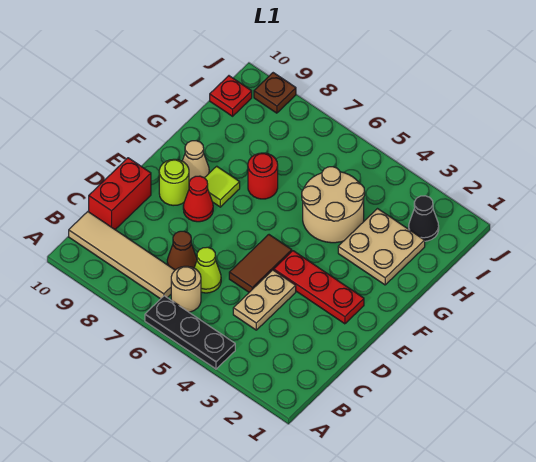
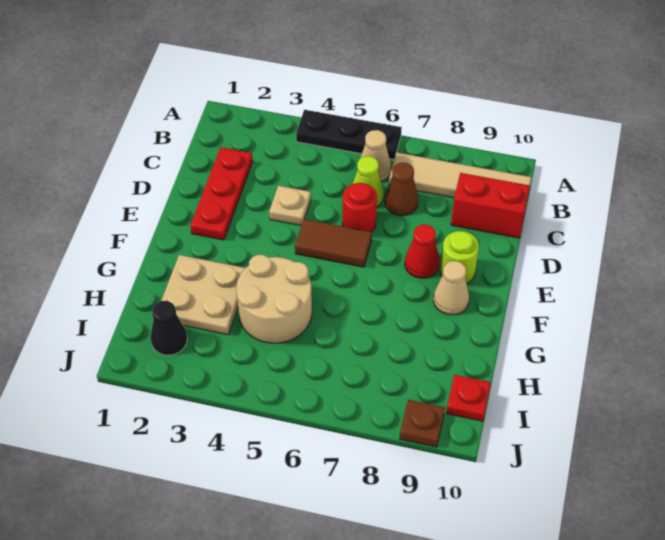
tan 1x1 round brick [171,266,201,312] -> tan 1x1 cone [361,130,391,182]
tan 1x2 plate [233,270,296,330] -> tan 1x1 plate [269,186,311,225]
red 1x2 brick [89,158,151,229] -> red 1x2 brick turned to [451,173,530,238]
brown 1x2 tile [229,235,292,292] -> brown 1x2 tile turned to [295,219,372,267]
red 1x3 plate [274,251,364,324] -> red 1x3 plate turned to [190,147,253,240]
lime 1x1 tile [205,166,240,207] -> none
red 1x1 round brick [248,153,278,199] -> red 1x1 round brick moved to [342,183,377,232]

